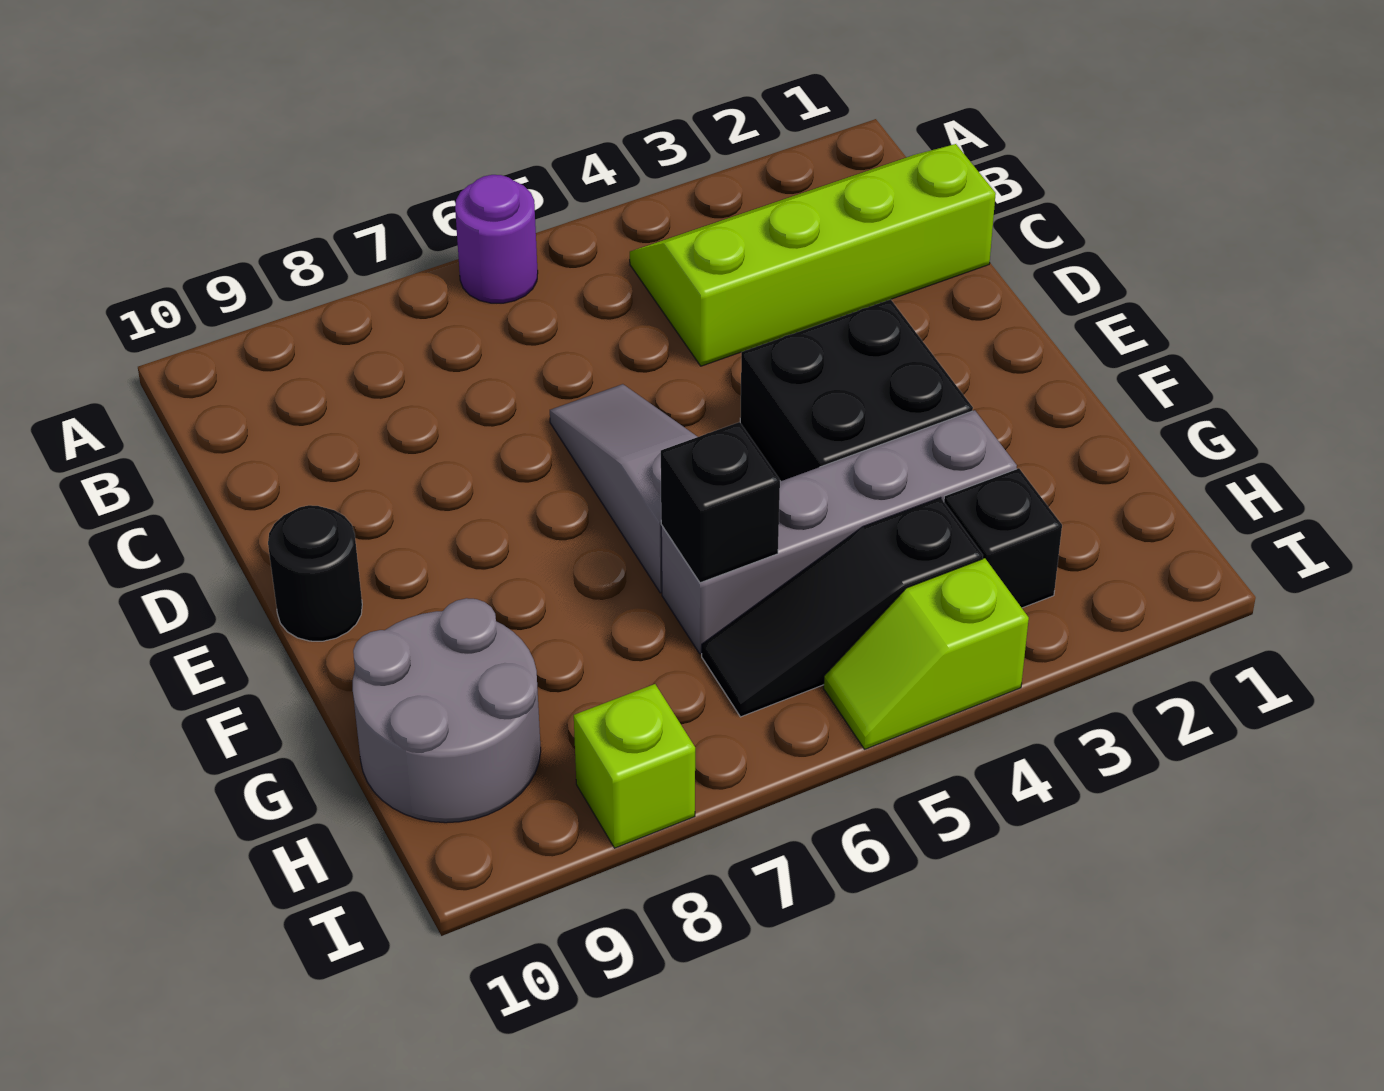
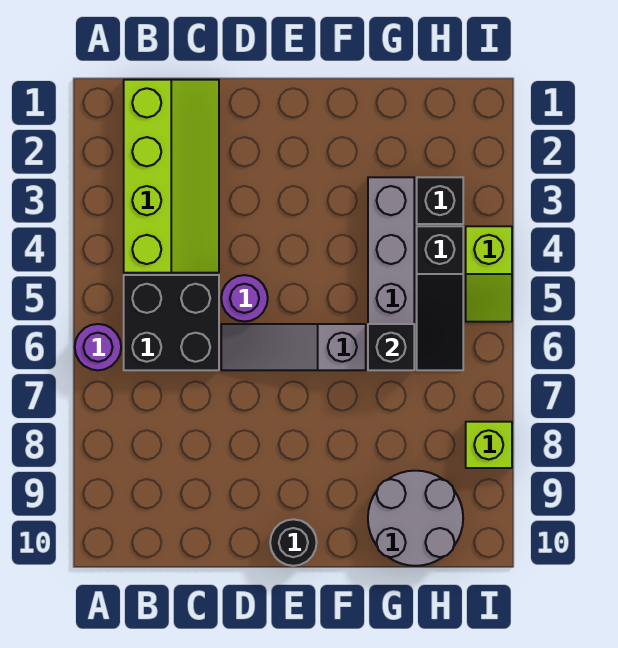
lime 2x4 slope [630,144,996,366] -> lime 2x4 slope turned to [124,80,219,273]
none -> purple 1x1 round brick [221,275,268,322]
black 2x2 brick [740,299,973,481] -> black 2x2 brick moved to [124,275,219,370]

